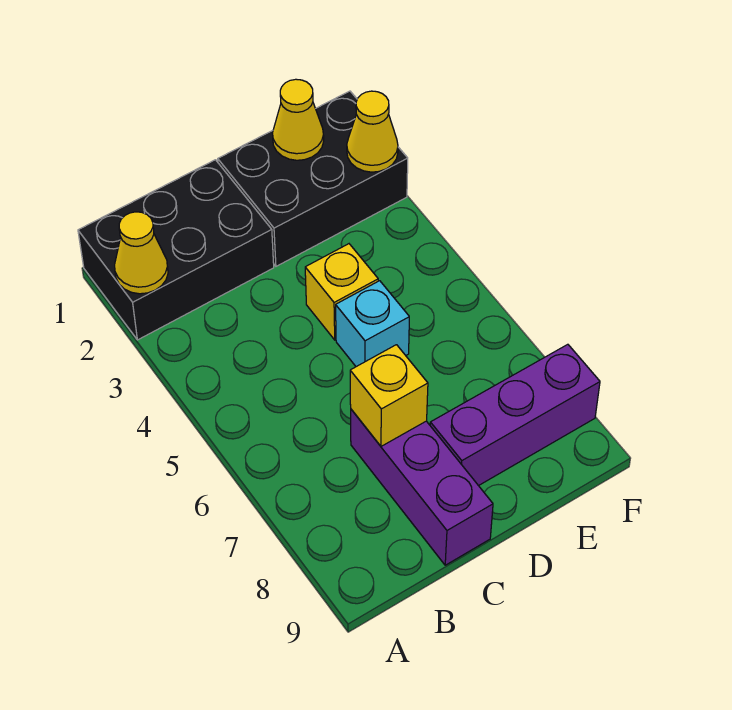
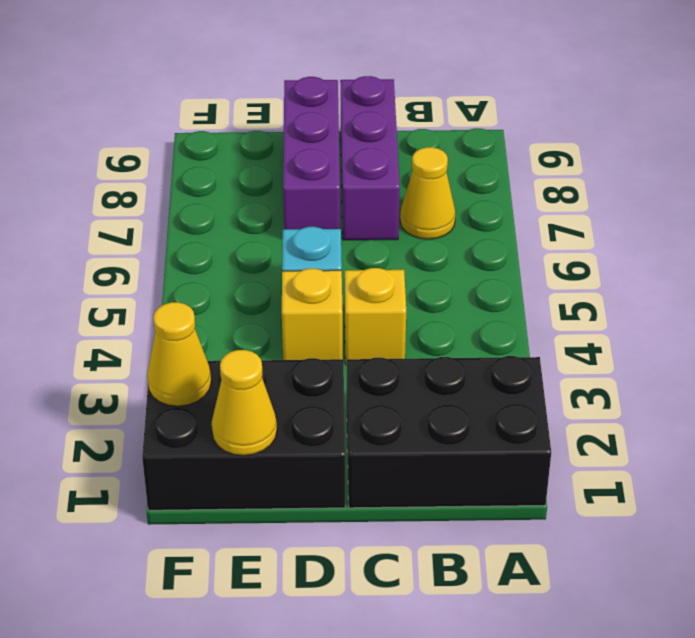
yellow 1x1 cone [115,212,168,294] -> yellow 1x1 cone moved to [400,147,455,239]
yellow 1x1 brick [350,345,428,446] -> yellow 1x1 brick moved to [345,268,406,365]
purple 1x3 brick [430,344,600,486] -> purple 1x3 brick turned to [283,77,340,229]

